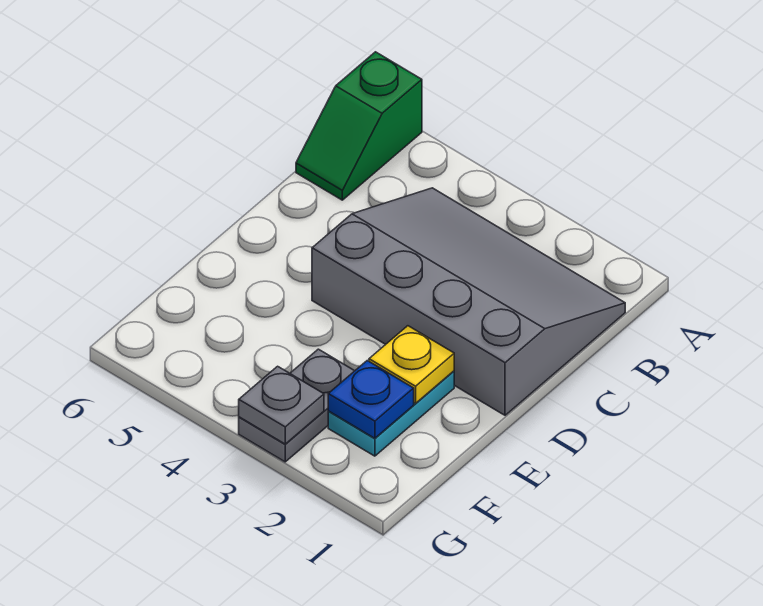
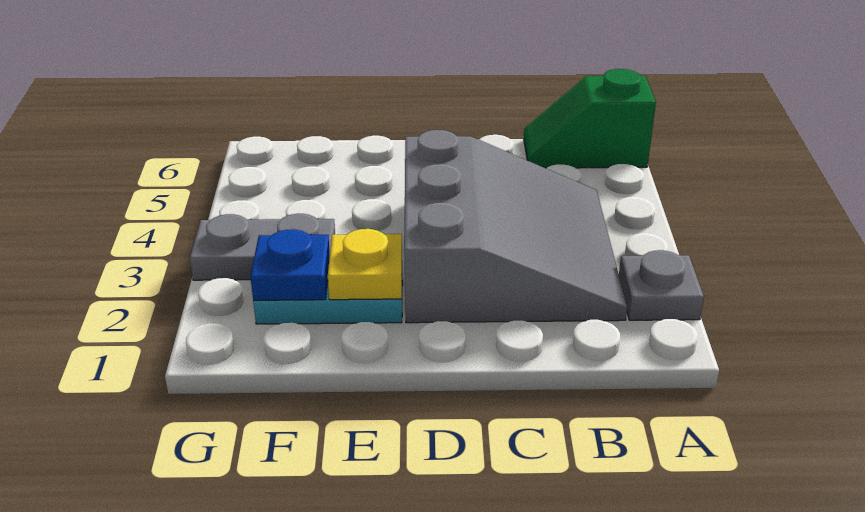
grey 3x4 slope [312,188,625,415] -> grey 3x3 slope [404,130,627,323]
grey 1x1 plate [239,366,324,444] -> grey 1x1 plate moved to [619,250,704,320]

